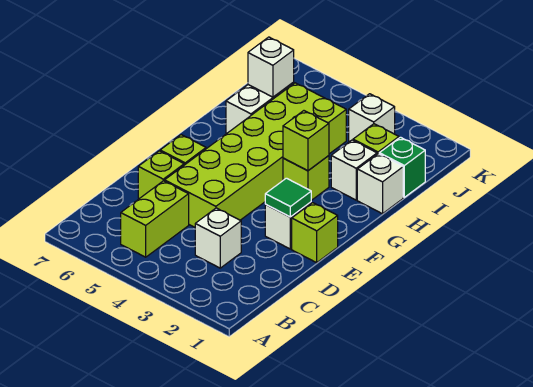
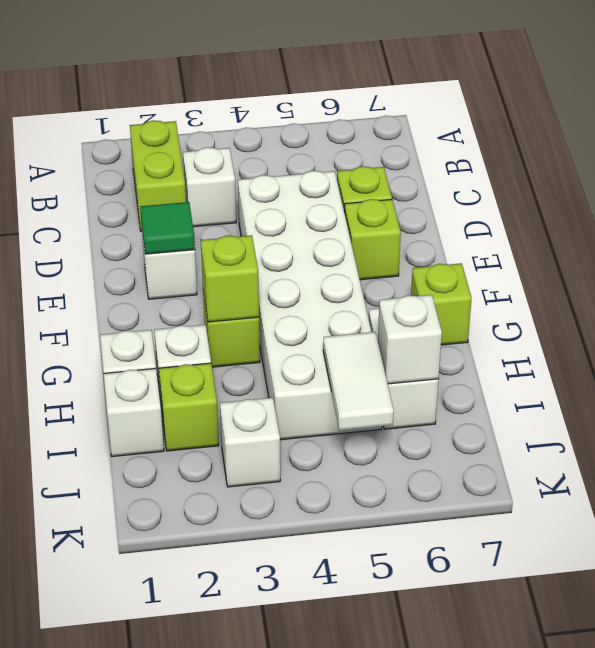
lime 1x2 brick [121,181,189,257] -> lime 1x2 brick moved to [130,120,186,231]
lime 2x6 brick [165,83,346,227] -> white 2x6 brick [238,171,382,440]
lime 1x1 brick [292,203,338,263] -> lime 1x1 brick moved to [411,263,472,345]
green 1x1 brick [379,137,425,197] -> white 1x1 brick [104,368,164,457]
none -> white 1x2 tile [323,332,394,430]

